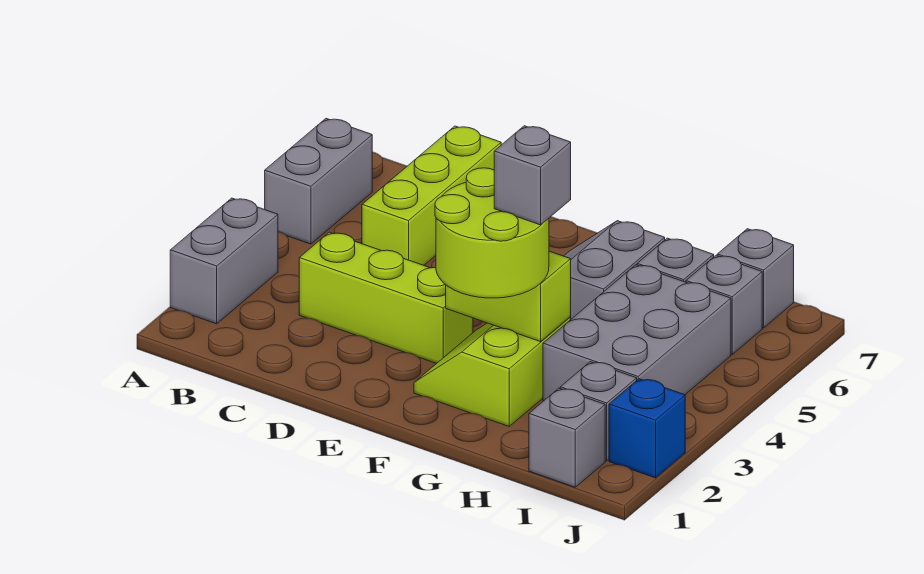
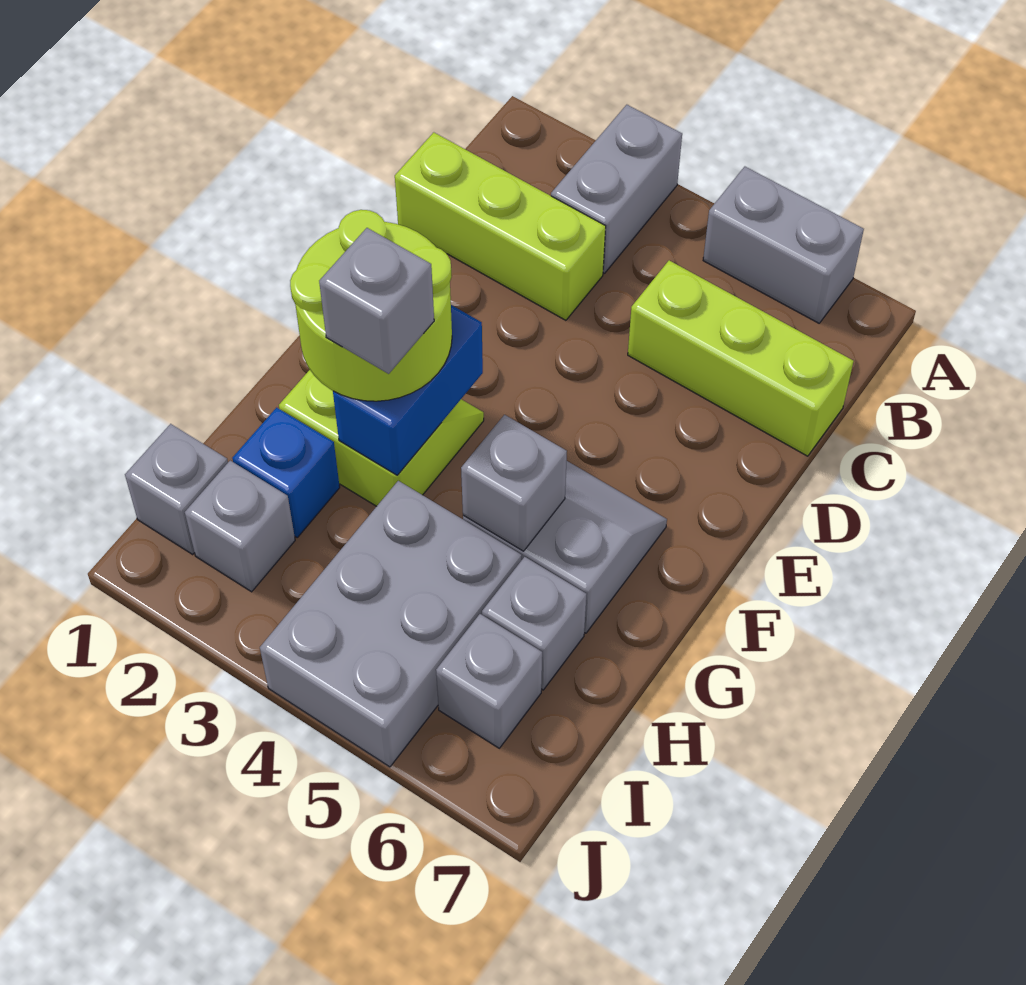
grey 1x2 brick [170,198,278,324] -> grey 1x2 brick turned to [551,105,682,273]
lime 1x3 brick [299,232,473,363] -> lime 1x3 brick turned to [395,132,606,320]
lime 1x2 brick [446,251,571,342] -> blue 1x2 brick [333,305,483,475]
grey 2x3 brick [543,265,731,401] -> grey 2x3 brick turned to [260,481,522,767]
grey 1x1 brick [717,229,794,328] -> grey 1x1 brick moved to [461,415,567,551]
blue 1x1 brick [609,379,685,478] -> blue 1x1 brick moved to [232,408,340,537]

